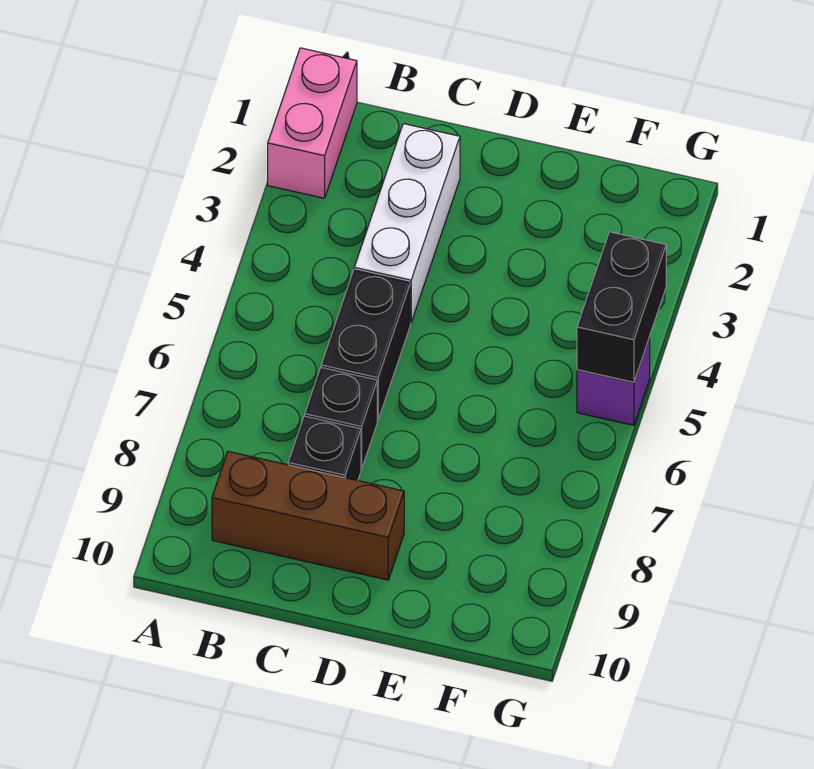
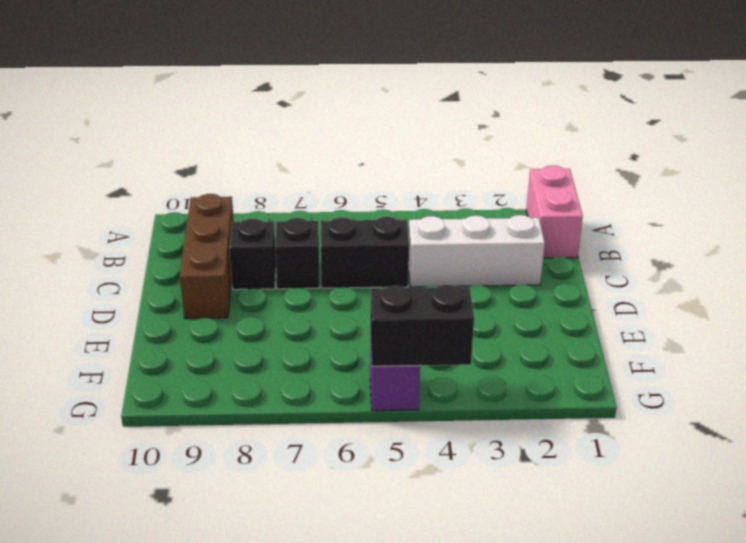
pink 1x2 brick [268,48,357,198] -> pink 1x2 brick turned to [526,166,583,258]

